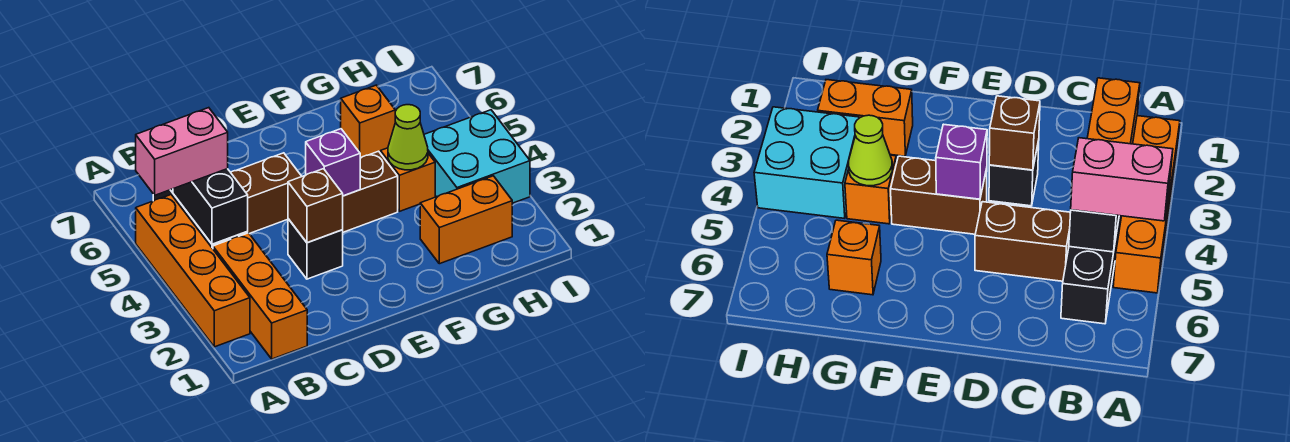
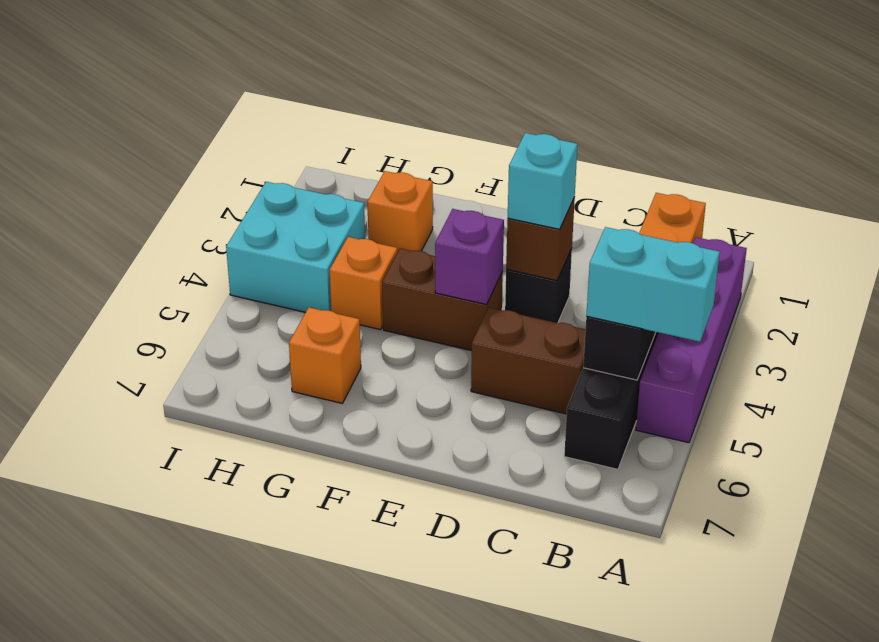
orange 1x4 brick [136,195,250,347] -> purple 1x4 brick [636,237,747,443]
pink 1x2 brick [136,108,228,195] -> cyan 1x2 brick [586,227,720,342]
none -> cyan 1x1 brick [508,133,577,229]
orange 1x2 brick [420,176,512,264] -> orange 1x1 brick [367,171,433,252]
lime 1x1 cone [388,105,428,170] -> none

